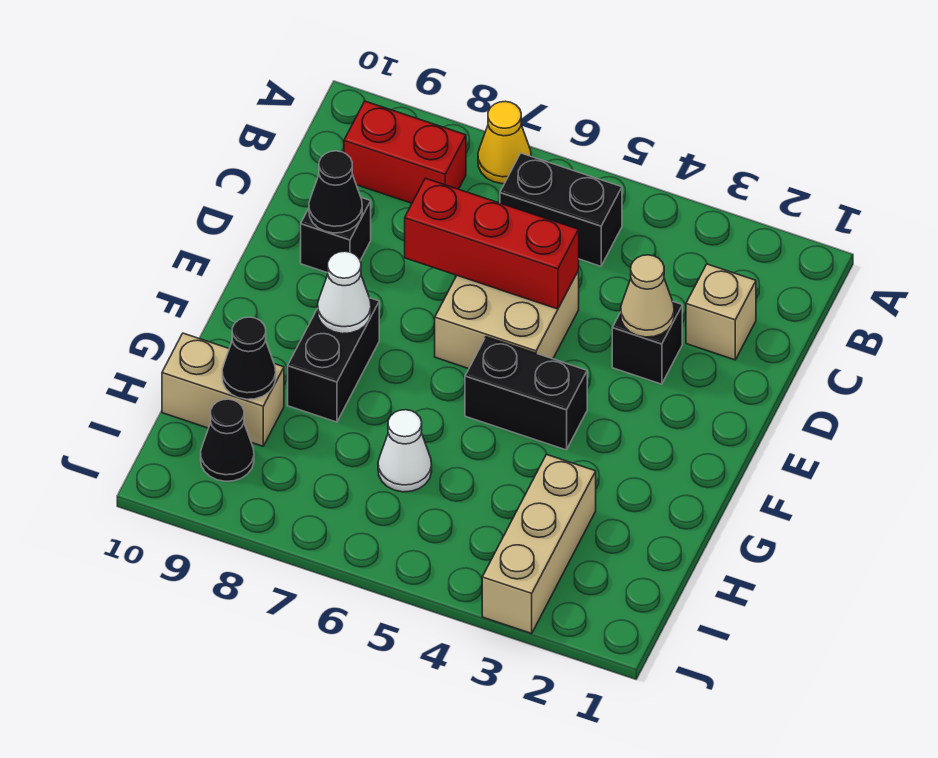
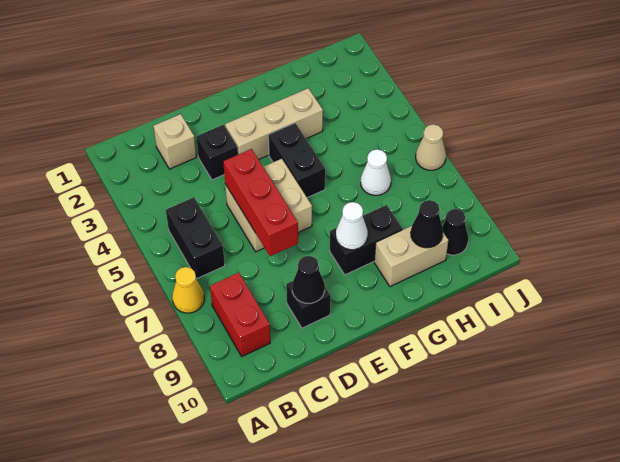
tan 1x1 cone [621,255,674,337] -> tan 1x1 cone moved to [416,124,446,170]
tan 1x3 brick [482,454,596,633] -> tan 1x3 brick moved to [225,88,323,159]
tan 1x2 brick [162,333,284,446] -> tan 1x2 brick turned to [374,226,448,287]

